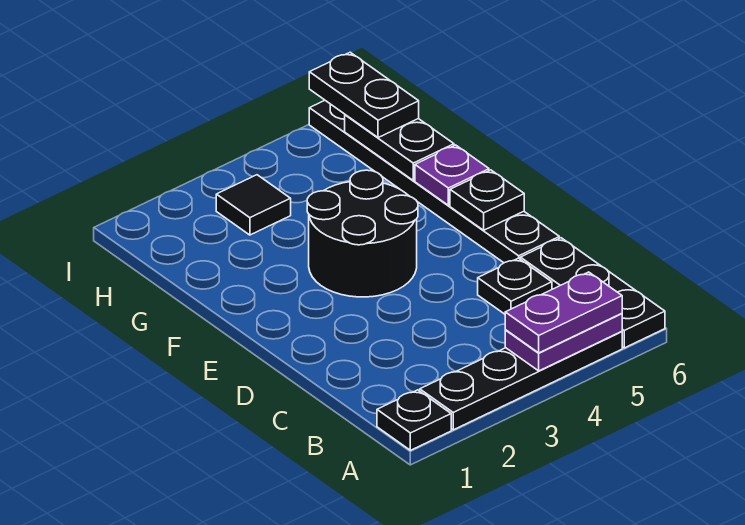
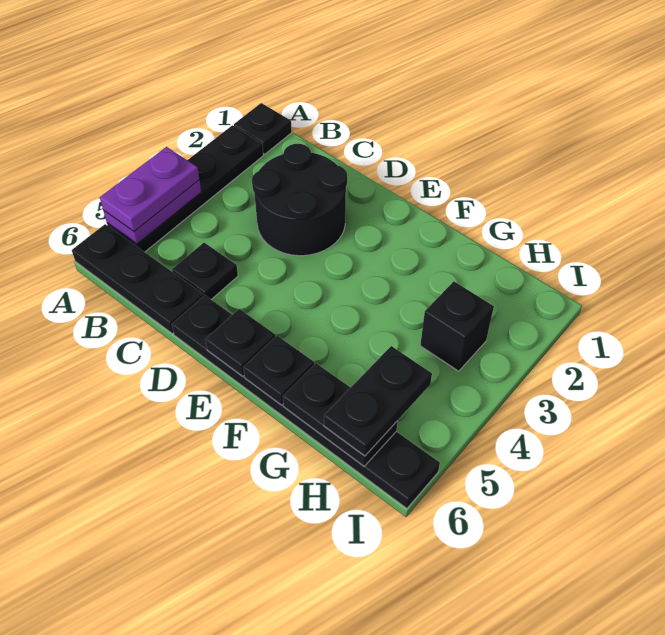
black 2x2 round brick [307,170,418,297] -> black 2x2 round brick moved to [252,144,347,256]
purple 1x1 plate [415,145,489,205] -> black 1x1 plate [243,336,314,405]
black 1x1 tile [216,175,291,235] -> black 1x1 brick [420,281,494,371]
black 1x2 plate [309,52,419,138] -> black 1x2 plate turned to [324,346,432,456]

